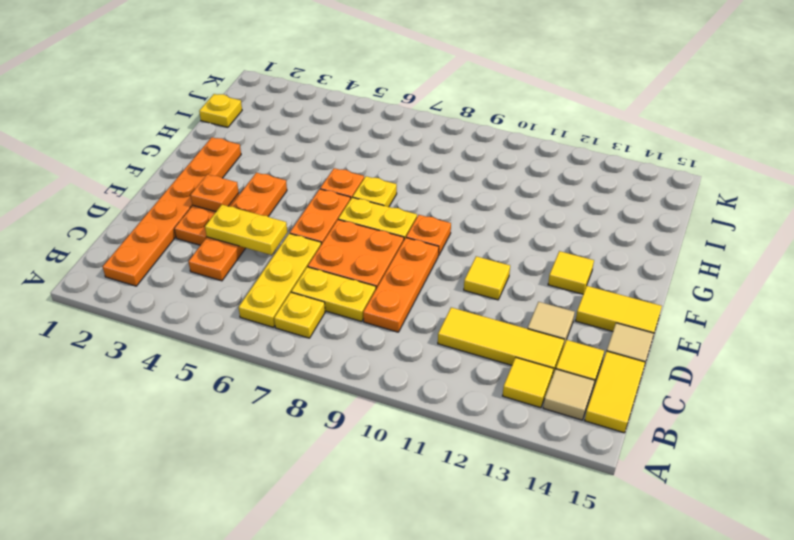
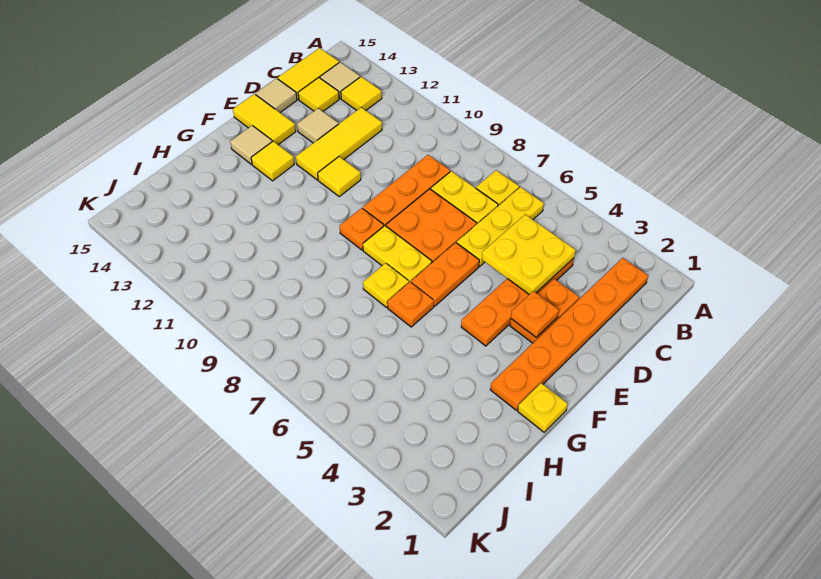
yellow 1x3 tile [438,307,564,377] -> yellow 1x3 tile turned to [296,107,382,180]
yellow 1x2 plate [205,205,287,255] -> yellow 2x2 plate [482,214,576,294]
none -> tan 1x1 tile [230,126,272,164]
yellow 1x1 plate [199,94,242,127] -> yellow 1x1 plate moved to [518,383,568,432]

